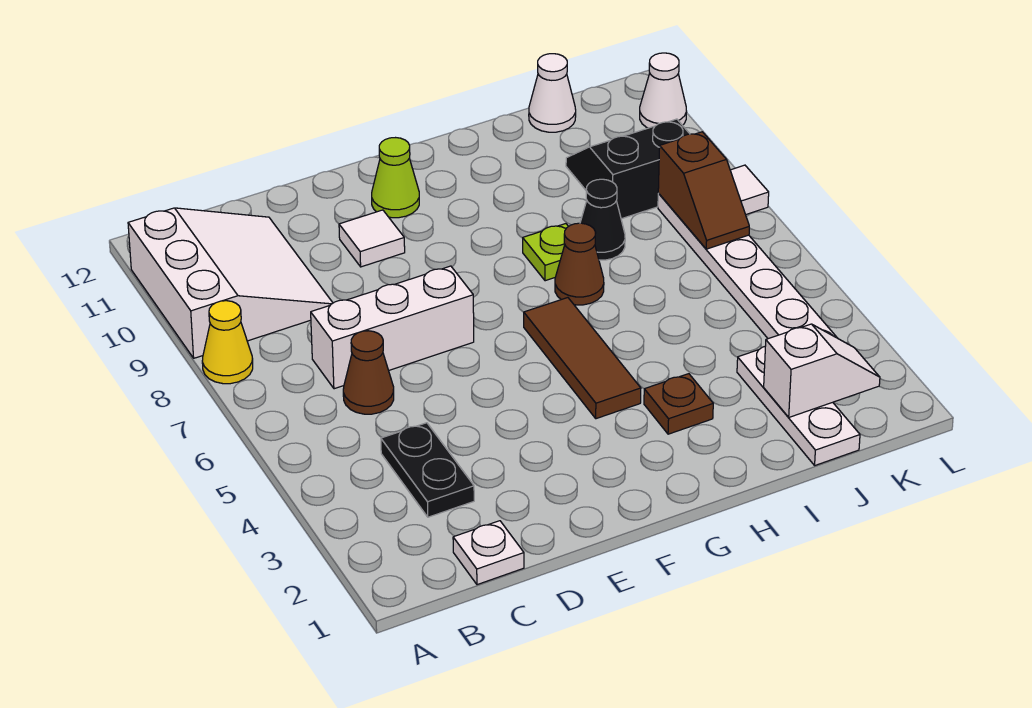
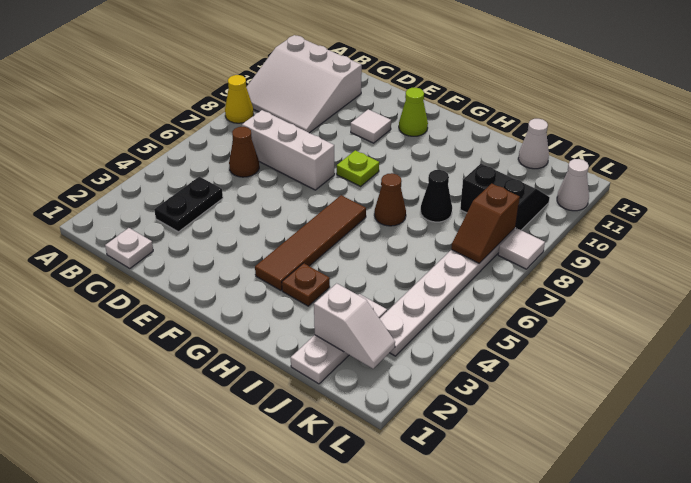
white 3x3 slope [128,208,333,358] -> white 3x3 slope turned to [246,35,362,133]
brown 1x3 tile [524,298,641,419] -> brown 1x4 tile [255,195,366,290]
lime 1x1 plate [523,224,568,281] -> lime 1x1 plate moved to [337,150,379,186]

